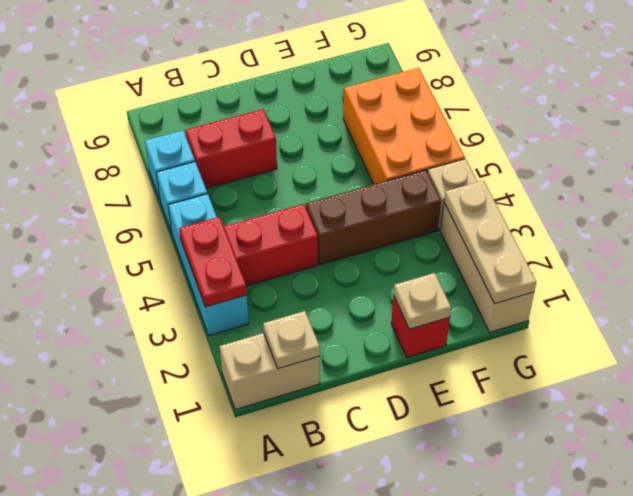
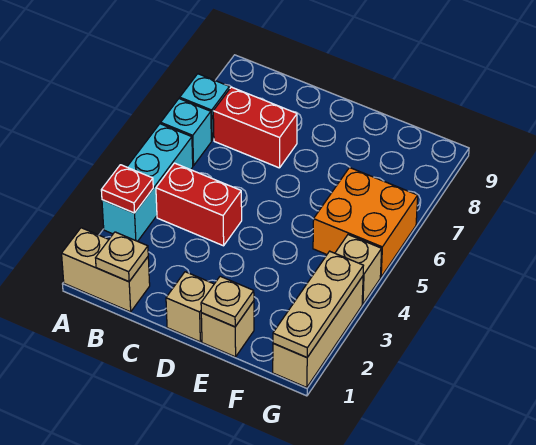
red 1x2 plate [179,217,247,307] -> red 1x1 plate [101,165,153,213]
none -> tan 1x1 brick [166,272,214,342]
brown 1x3 brick [306,170,441,265] -> none
red 1x1 brick [391,295,450,357] -> tan 1x1 brick [201,301,254,357]
orange 2x3 brick [343,68,465,184] -> orange 2x2 brick [313,167,418,277]

